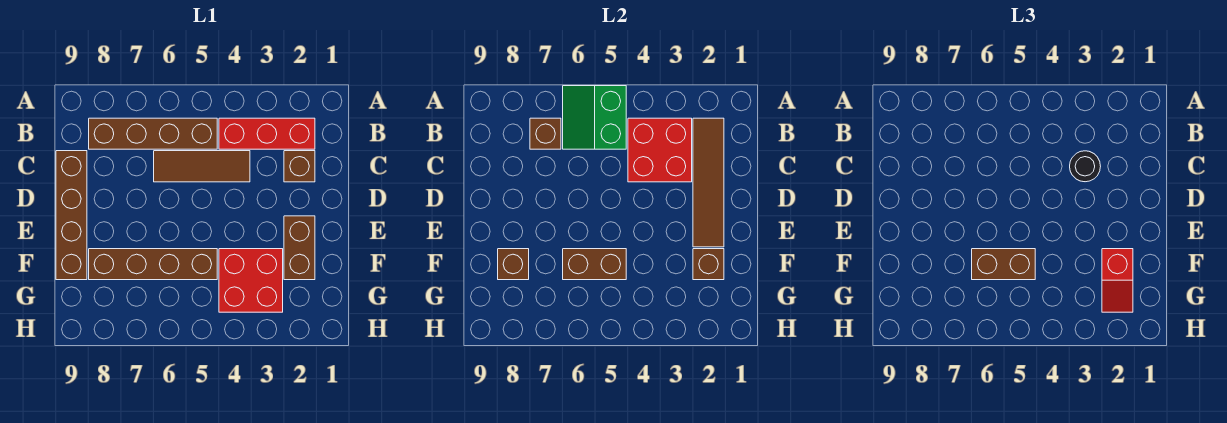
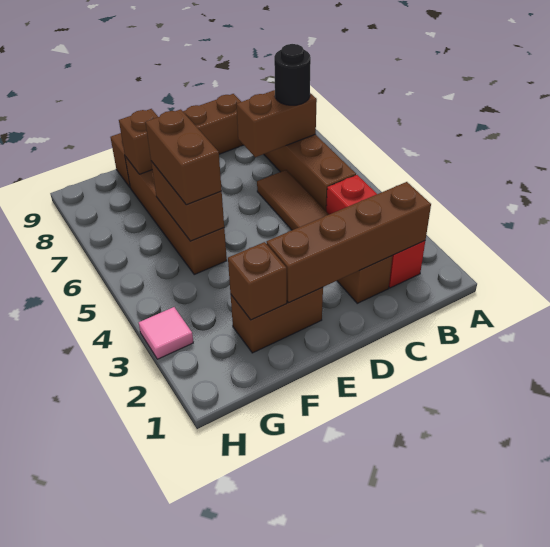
green 2x2 slope [563,86,626,149] -> none
brown 1x4 tile [693,118,724,247] -> brown 1x4 brick [267,182,431,303]
red 2x2 brick [628,118,692,182] -> none
brown 1x1 brick [530,118,561,149] -> brown 1x2 brick [236,90,317,157]
black 1x1 round brick [1070,151,1101,182] -> black 1x1 round brick moved to [274,44,311,105]
red 1x2 slope [1102,249,1133,312] -> none
red 2x2 brick [219,249,283,312] -> none
none -> pink 1x1 tile [139,307,193,359]

